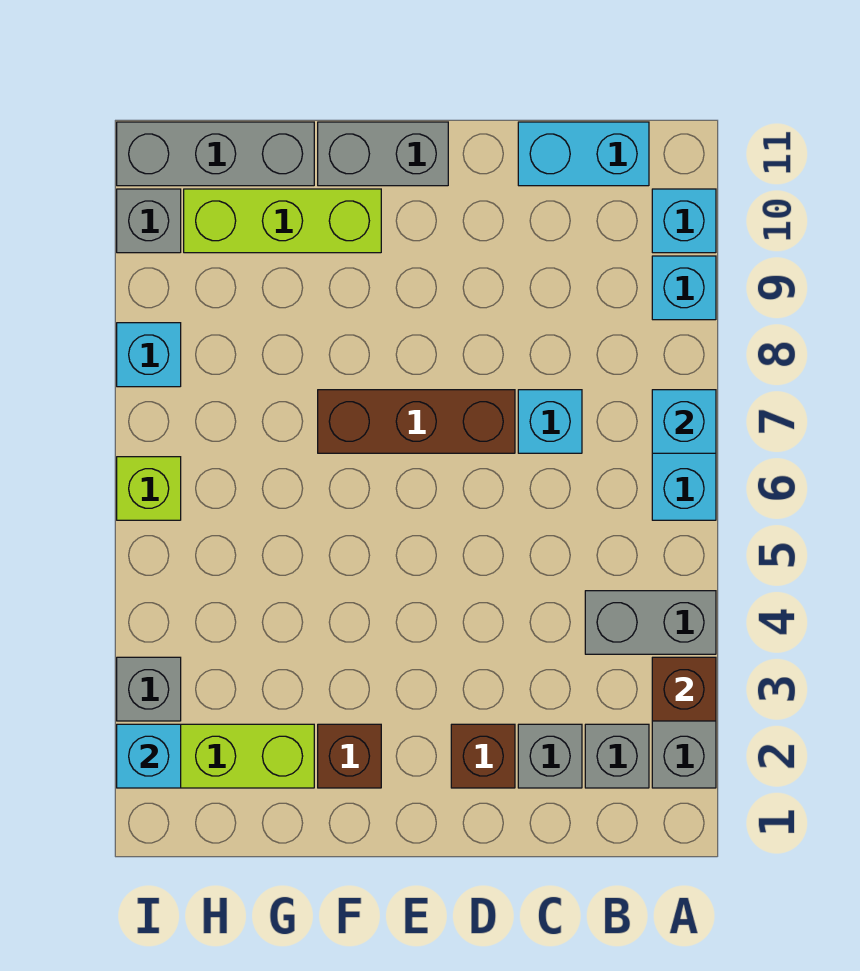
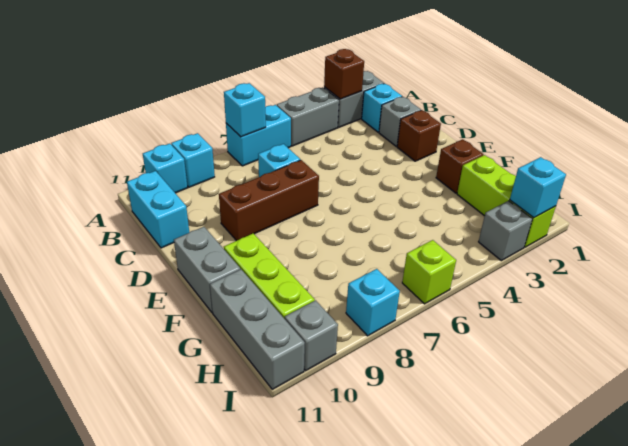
grey 1x2 brick [585,591,716,654] -> grey 1x2 brick turned to [277,87,339,146]
grey 1x1 brick [585,724,649,788] -> cyan 1x1 brick [362,84,402,132]
brown 1x3 brick [318,390,515,453] -> brown 1x3 brick turned to [219,160,319,241]

